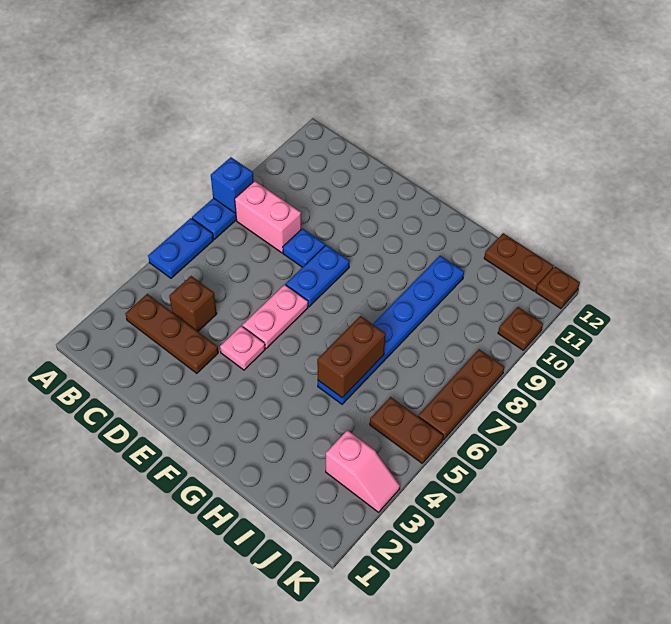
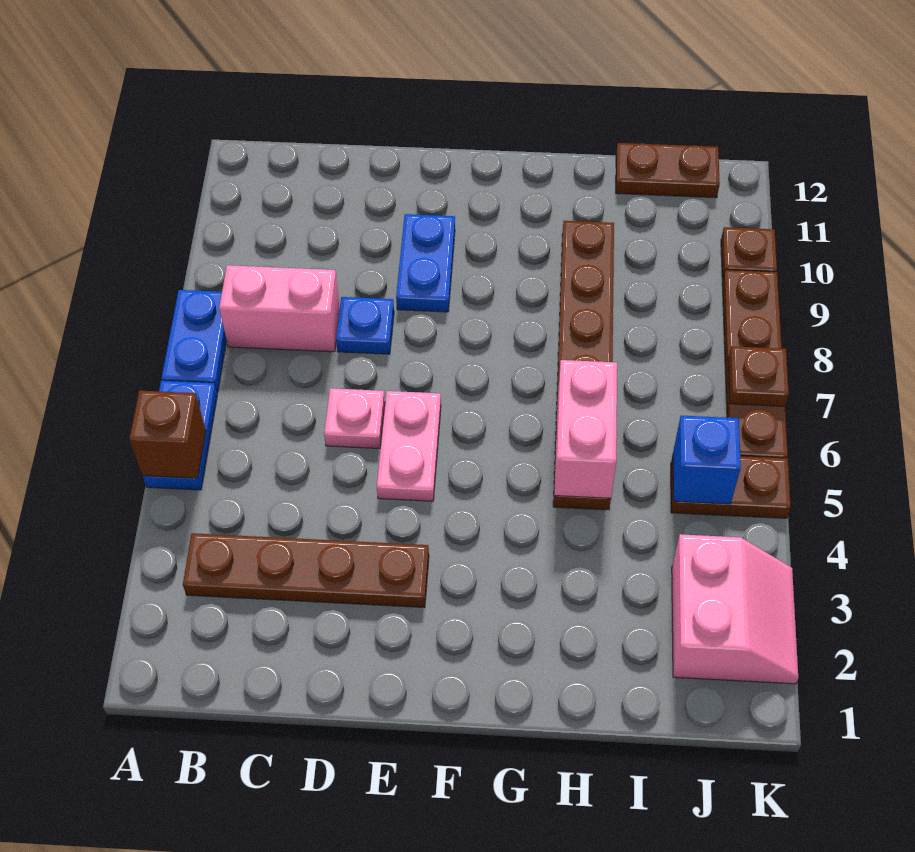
blue 1x1 brick [211,157,254,213] -> blue 1x1 brick moved to [673,416,741,504]
brown 1x3 plate [125,294,218,373] -> brown 1x4 plate [183,533,429,607]
brown 1x1 brick [169,276,217,331] -> brown 1x1 brick moved to [129,391,206,478]
pink 1x1 plate [220,326,265,370] -> pink 1x1 plate moved to [324,388,385,448]
blue 1x2 plate [286,245,350,307] -> blue 1x2 plate moved to [396,214,455,312]
blue 1x6 plate [318,256,464,404] -> brown 1x6 plate [553,221,614,510]
brown 1x2 brick [317,316,386,398] -> pink 1x2 brick [554,360,617,498]
pink 1x2 slope [326,430,400,512] -> pink 2x2 slope [672,534,798,684]
brown 1x3 plate [418,349,504,440] -> brown 1x4 plate [722,270,788,458]
brown 1x1 plate [536,267,580,309] -> brown 1x1 plate moved to [728,346,789,406]

